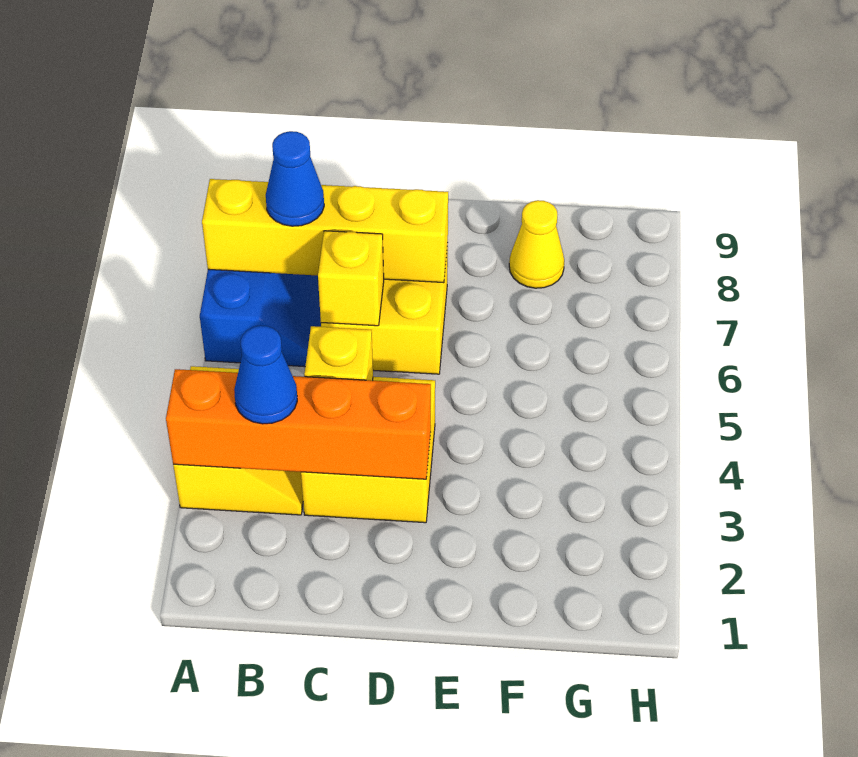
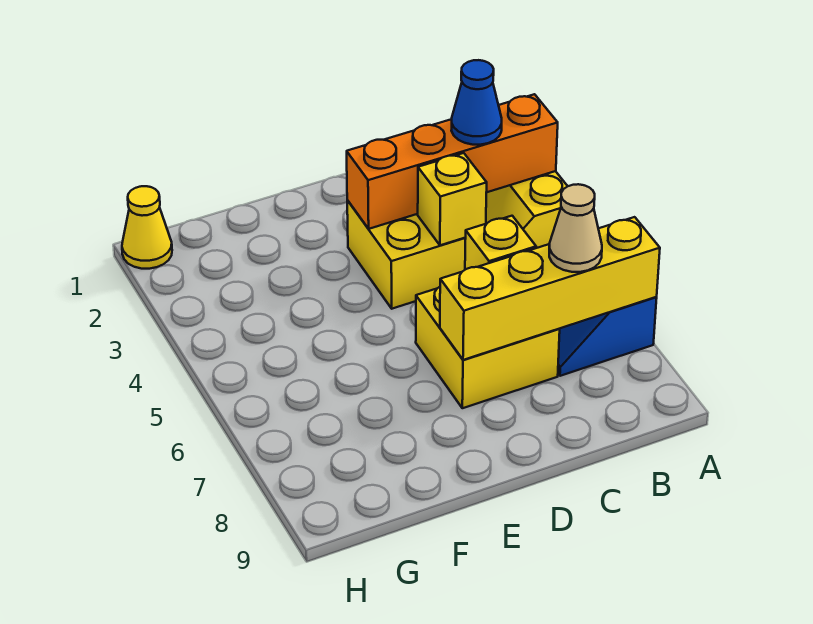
blue 1x1 cone [266,131,324,226] -> tan 1x1 cone [549,184,602,272]
yellow 1x1 cone [509,200,564,288] -> yellow 1x1 cone moved to [122,186,172,269]

